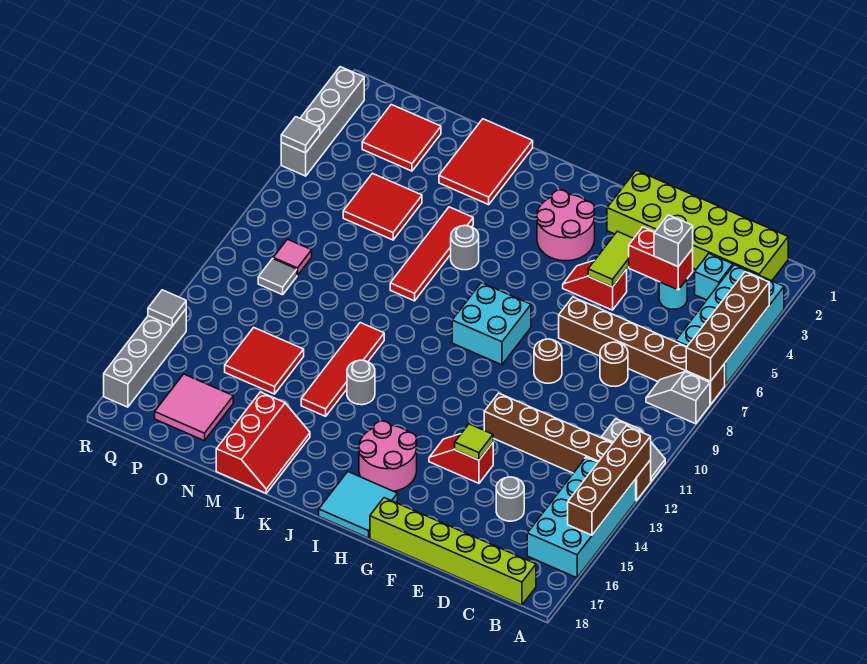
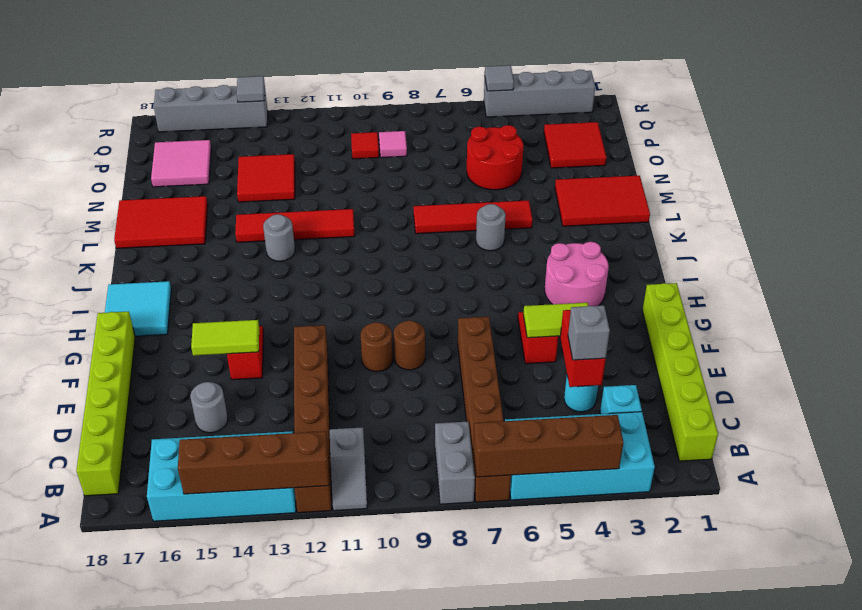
grey 1x2 slope [646,372,710,424] -> grey 1x2 brick [435,422,475,504]
lime 2x6 brick [607,170,788,281] -> lime 1x6 brick [642,283,718,461]
brown 1x1 round brick [600,342,628,386] -> brown 1x1 round brick moved to [361,322,393,372]
lime 1x1 tile [455,424,493,460] -> lime 1x2 tile [191,320,259,356]
cyan 2x2 brick [452,283,531,365] -> none
pink 2x2 round brick [359,421,417,491] -> none
red 2x3 slope [216,392,310,493] -> red 2x3 tile [114,196,208,248]
red 2x2 tile [343,173,422,240] -> red 2x2 round brick [467,125,523,190]
grey 1x1 tile [258,259,297,295] -> red 1x1 tile [351,132,379,159]

